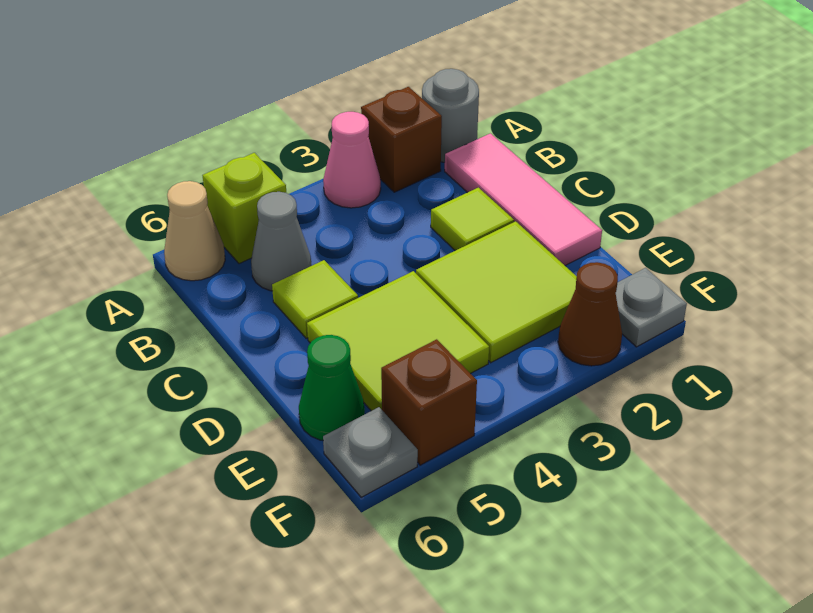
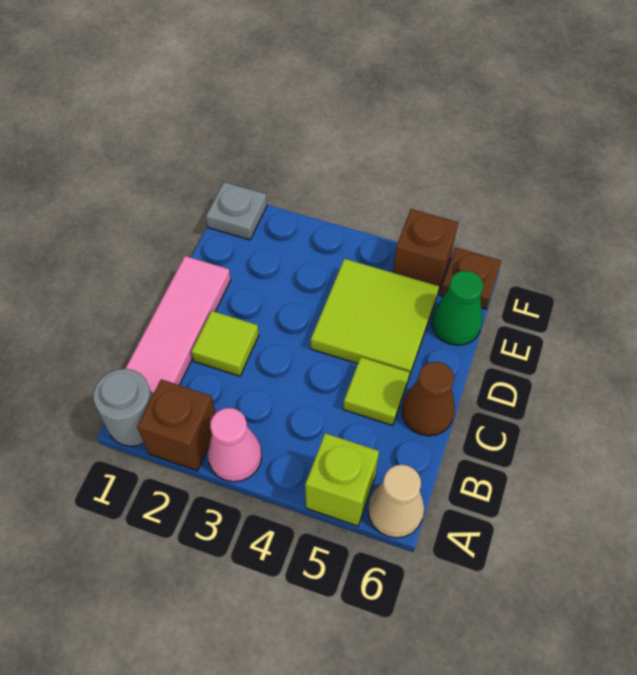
grey 1x1 cone [251,192,312,291] -> none
lime 2x2 tile [416,221,577,363] -> none
brown 1x1 cone [558,262,622,366] -> brown 1x1 cone moved to [402,362,455,436]
grey 1x1 plate [323,407,418,497] -> brown 1x1 plate [440,247,501,309]

